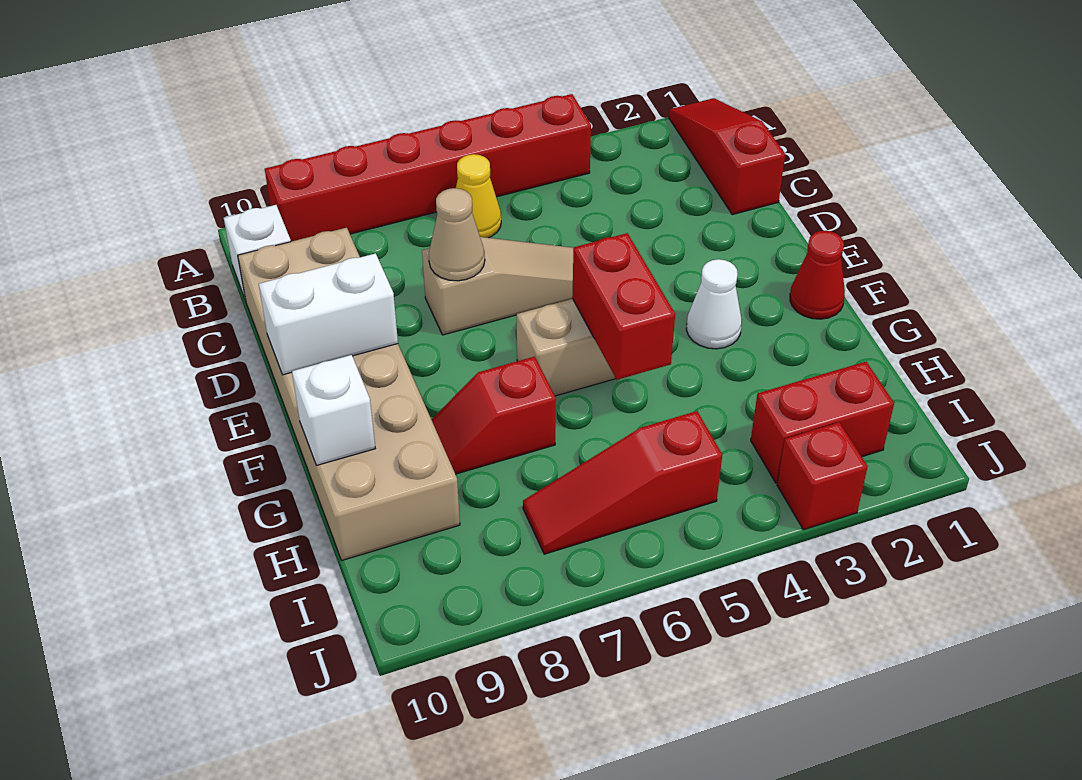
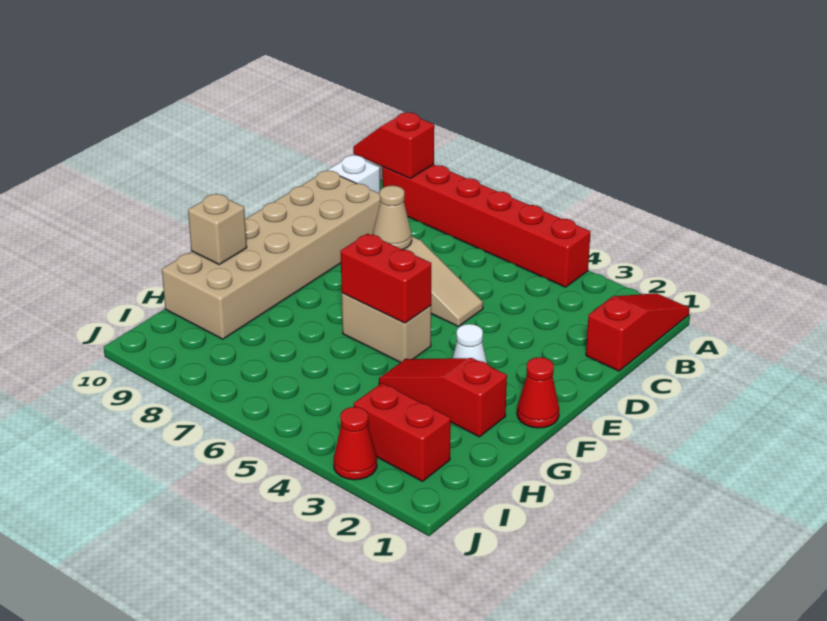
yellow 1x1 cone [456,154,501,238] -> none
white 1x2 brick [259,253,398,375] -> none
red 1x2 brick [572,233,675,380] -> red 1x2 brick turned to [341,234,431,323]
red 1x2 slope [431,357,556,474] -> red 1x2 slope moved to [353,112,434,179]
white 1x1 brick [292,355,375,465] -> tan 1x1 brick [188,194,247,264]
red 1x3 slope [523,411,722,554] -> red 1x3 slope moved to [379,358,507,437]
red 1x1 brick [777,422,868,530] -> red 1x1 cone [334,407,377,480]

